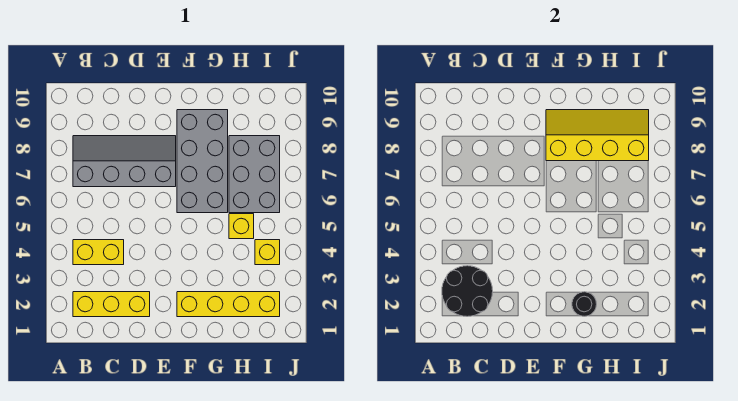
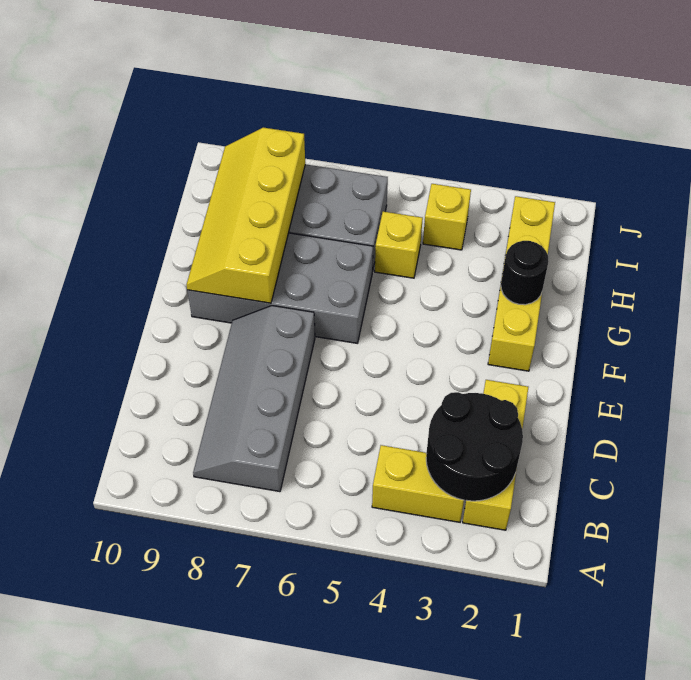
yellow 1x2 brick [73,240,124,265] -> yellow 1x2 brick turned to [372,445,464,522]

